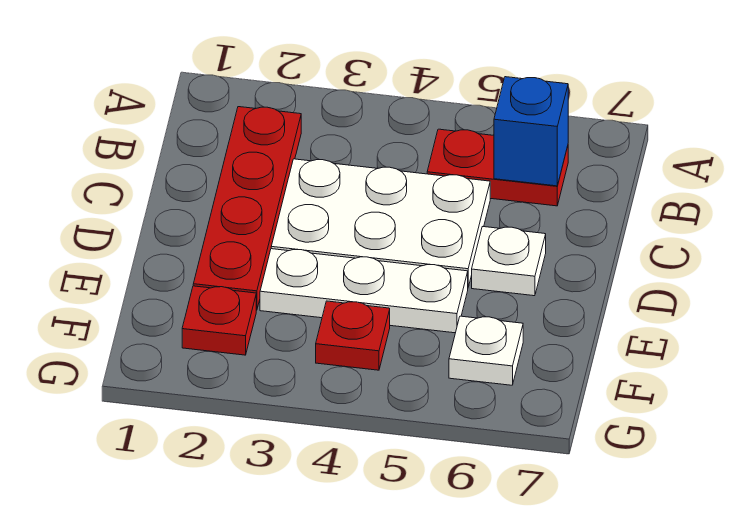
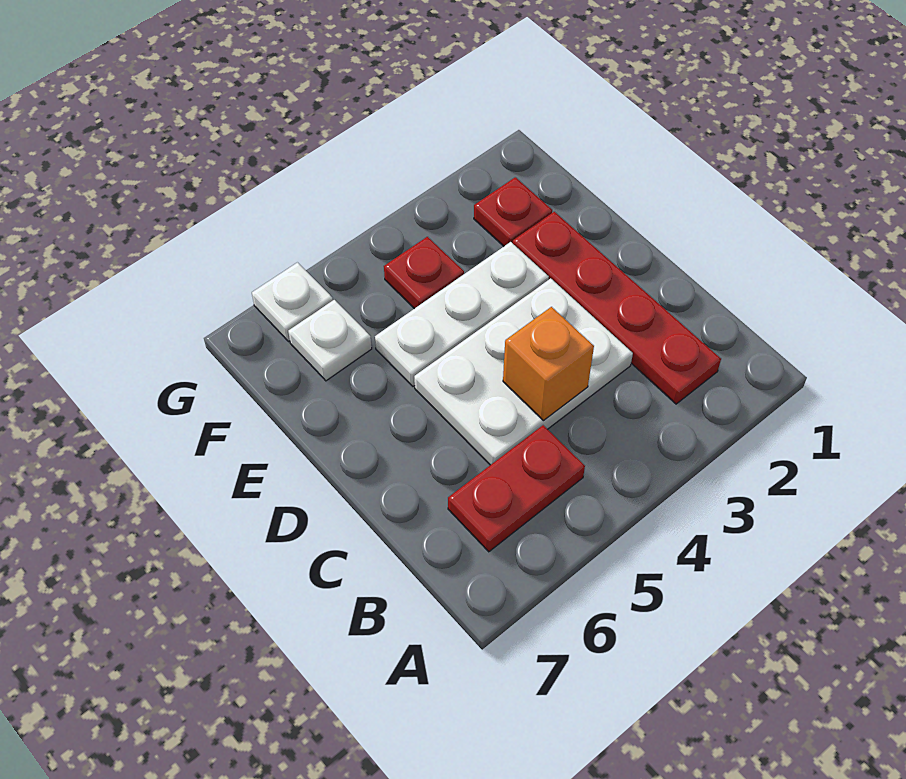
blue 1x1 brick [494,77,568,186] -> none
none -> orange 1x1 brick [503,307,594,421]
white 1x1 plate [472,227,546,296] -> white 1x1 plate moved to [252,262,333,341]

